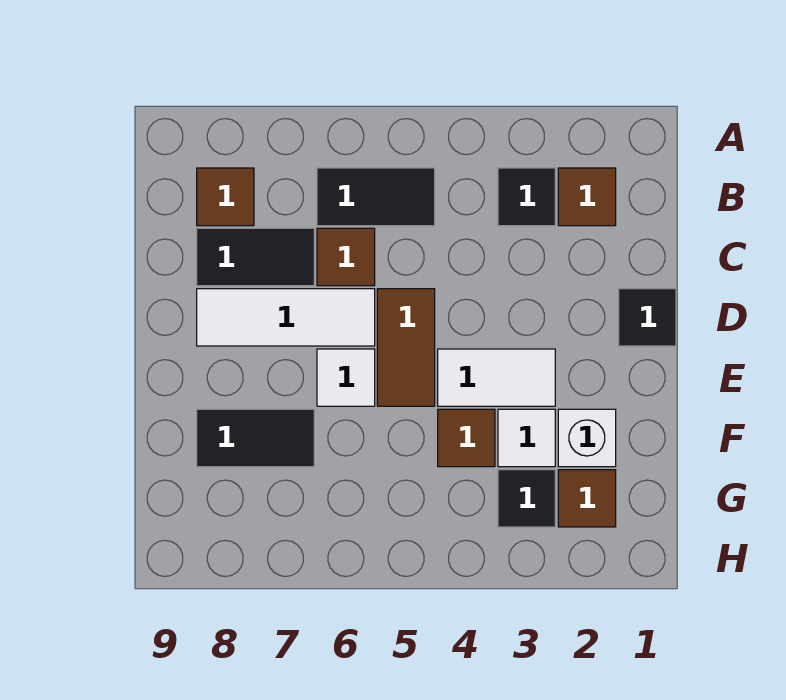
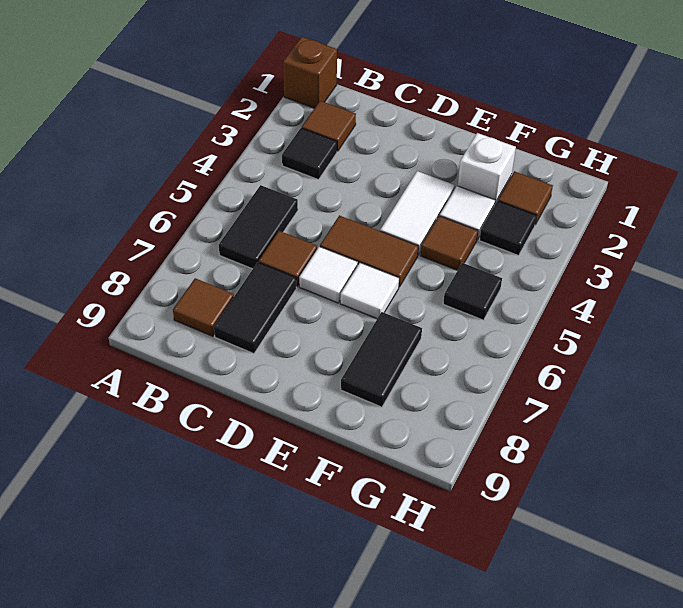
none -> brown 1x1 brick [283,37,337,108]
black 1x1 tile [619,289,676,346] -> black 1x1 tile moved to [443,263,502,320]
white 1x3 tile [197,289,375,346] -> white 1x1 tile [299,247,358,303]

